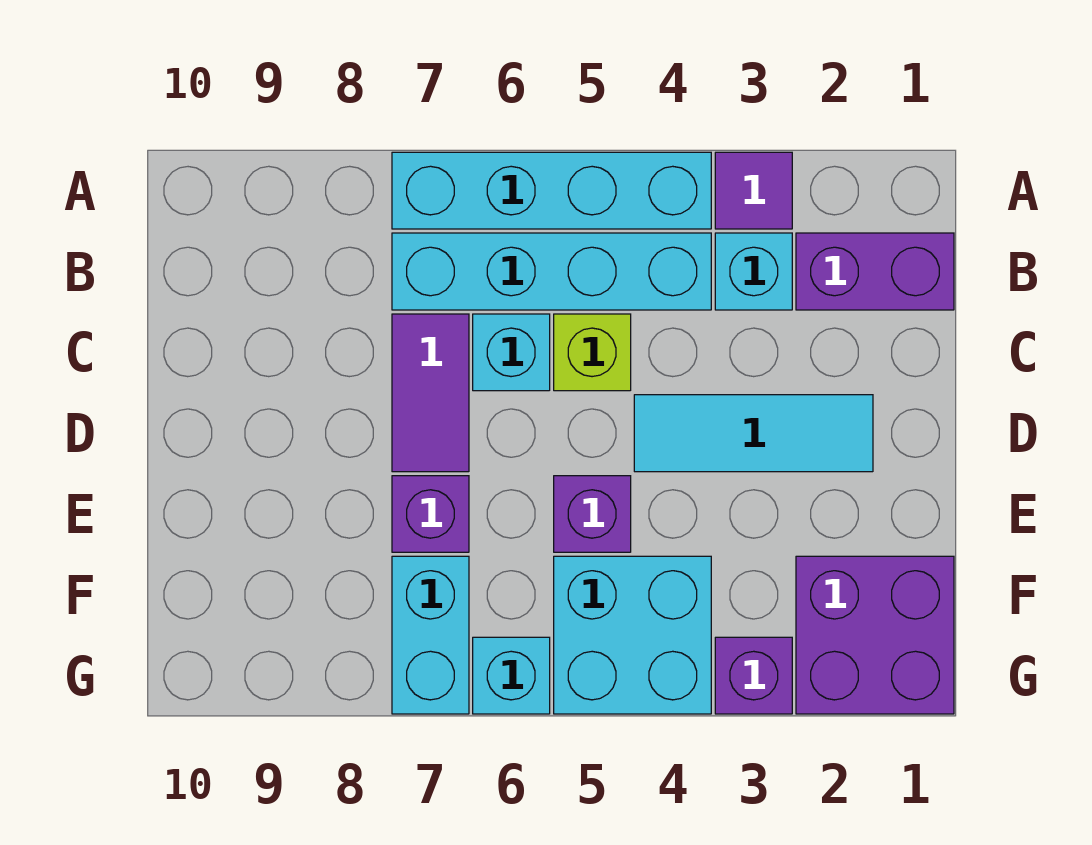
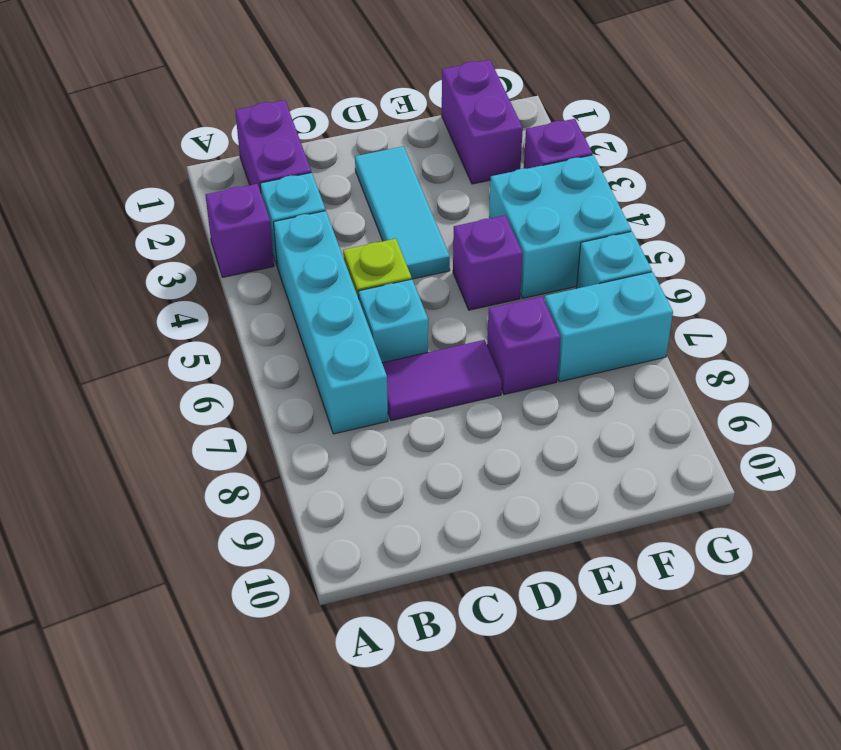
purple 1x1 tile [715,152,792,229] -> purple 1x1 brick [206,184,274,277]
cyan 1x4 brick [392,152,711,229] -> none
purple 2x2 brick [796,556,954,714] -> purple 1x2 brick [442,60,523,184]

